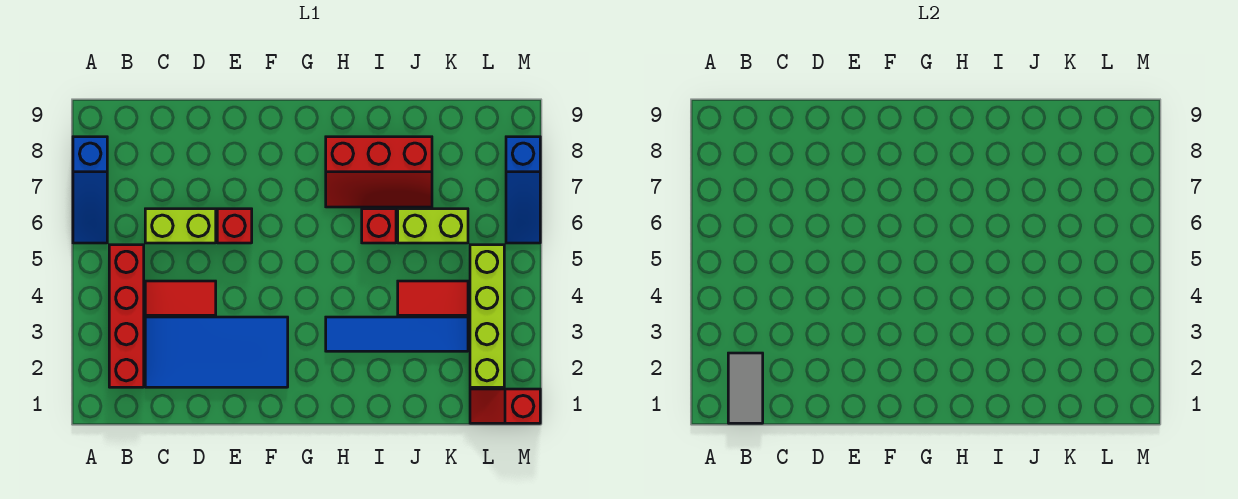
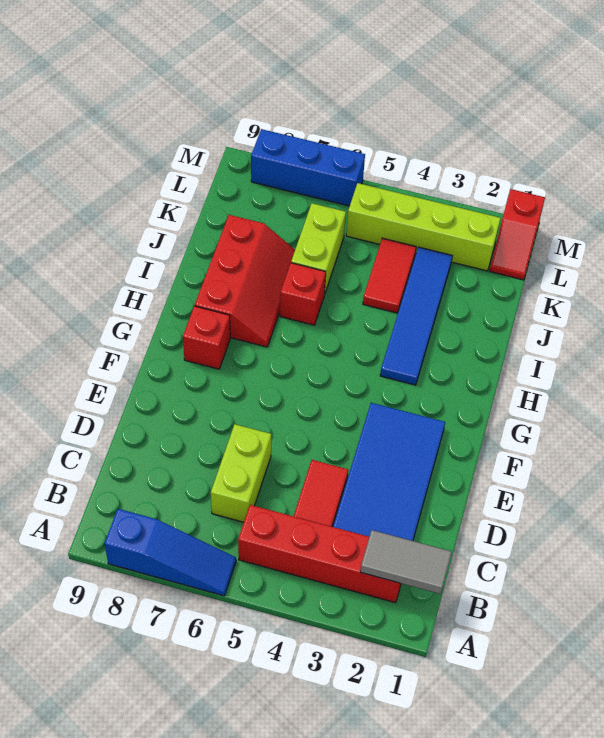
red 1x1 brick [217,209,252,243] -> red 1x1 brick moved to [183,306,230,369]
blue 1x3 slope [506,137,540,243] -> blue 1x3 brick [251,129,365,206]

